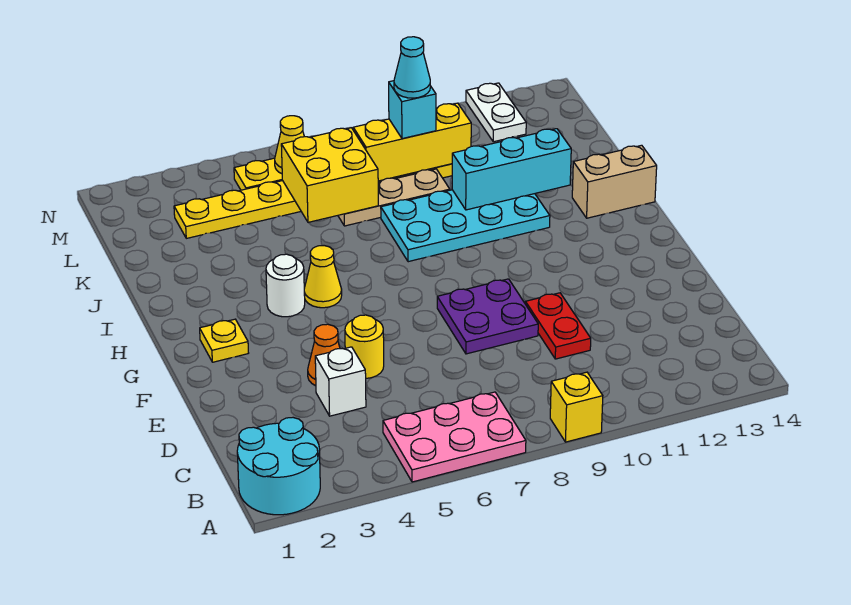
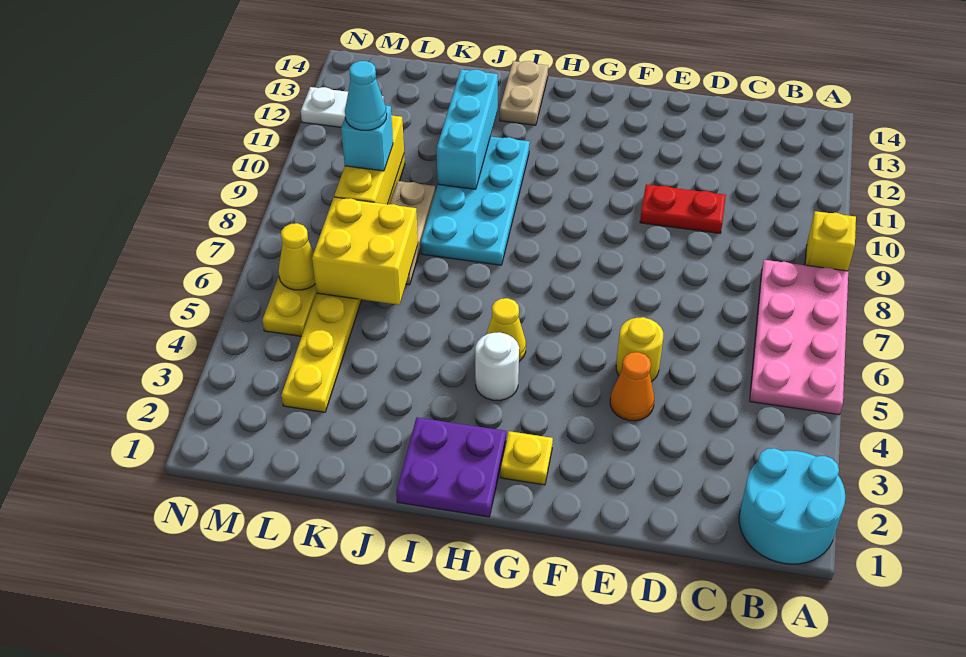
pink 2x3 plate [383,392,526,482] -> pink 2x4 plate [750,260,848,415]
white 1x1 brick [315,347,366,416] -> none
purple 2x2 plate [437,279,538,354] -> purple 2x2 plate moved to [396,417,506,517]
tan 1x2 brick [572,145,657,218] -> tan 1x2 plate [500,61,548,125]

